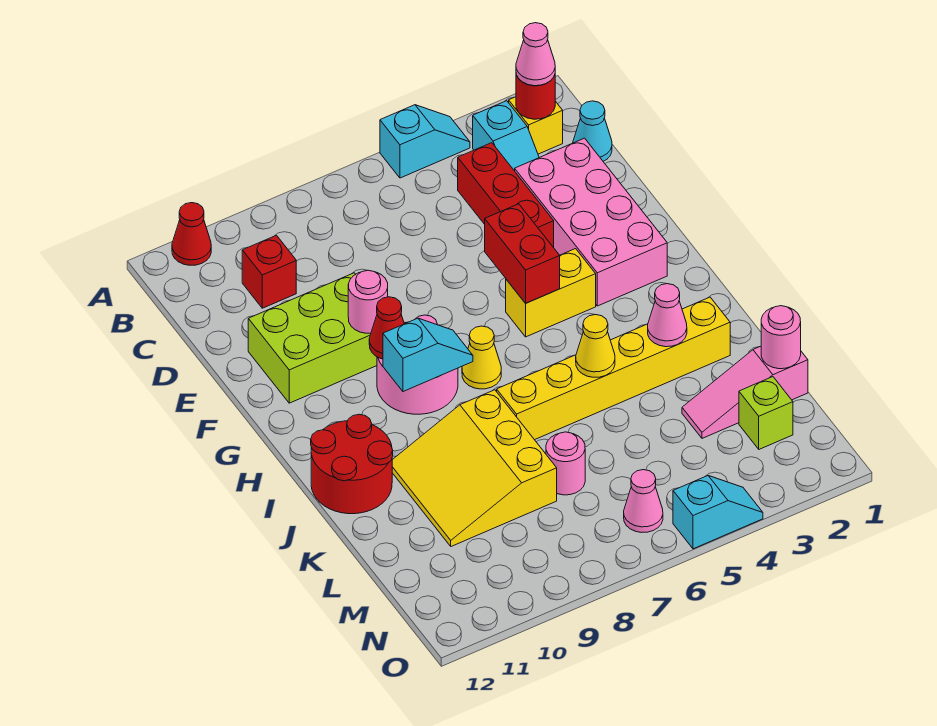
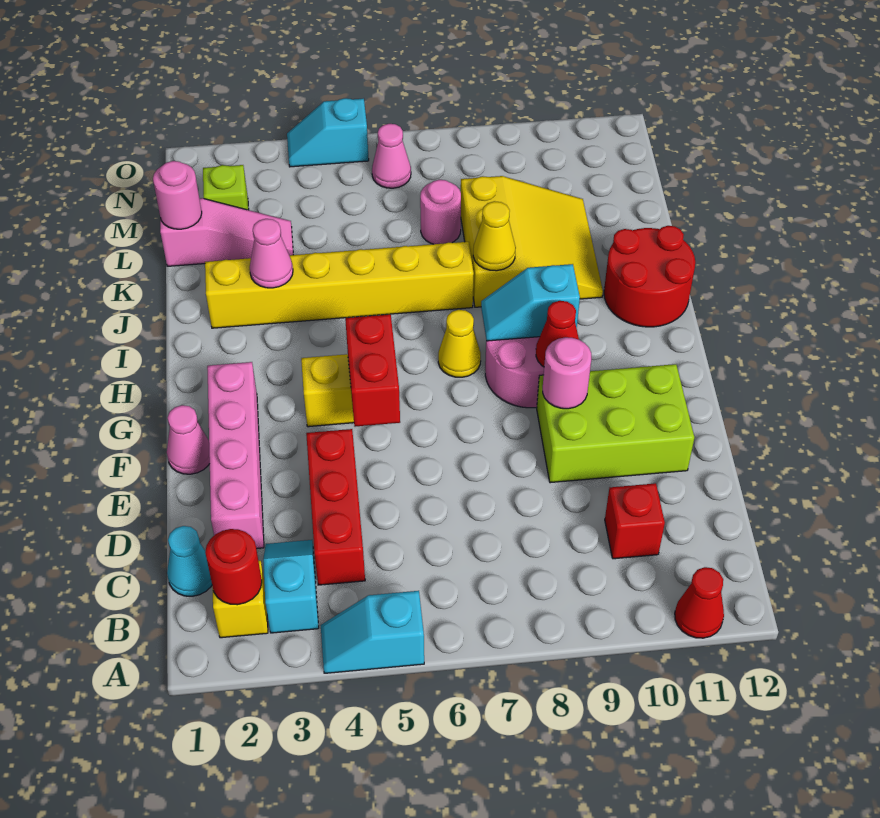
pink 1x1 cone [516,23,555,86] -> pink 1x1 cone moved to [167,405,210,474]
pink 2x4 brick [515,138,667,306] -> pink 1x4 brick [207,362,264,549]
yellow 1x1 cone [576,315,615,377] -> yellow 1x1 cone moved to [473,201,516,271]

